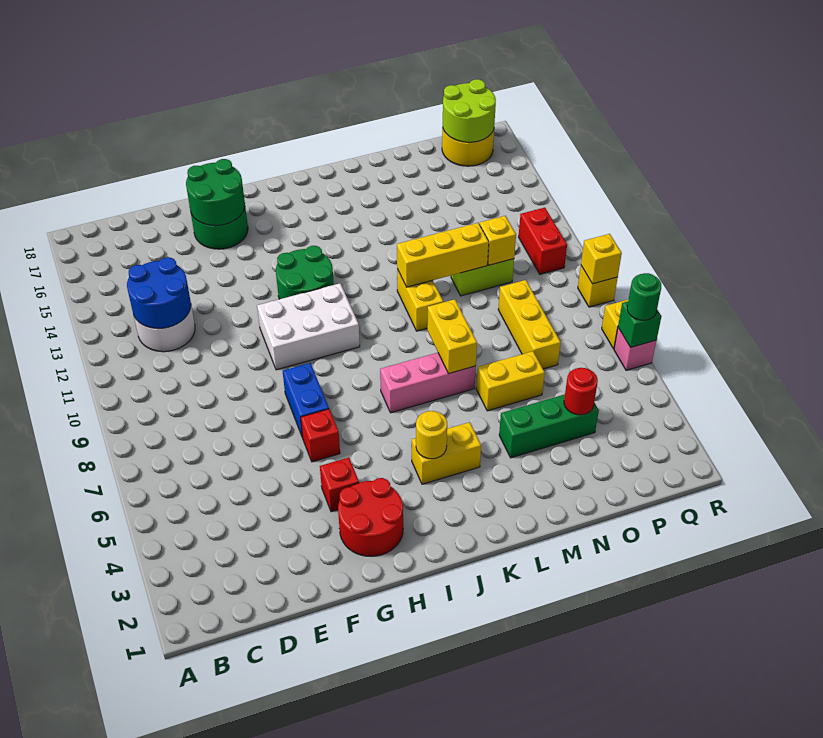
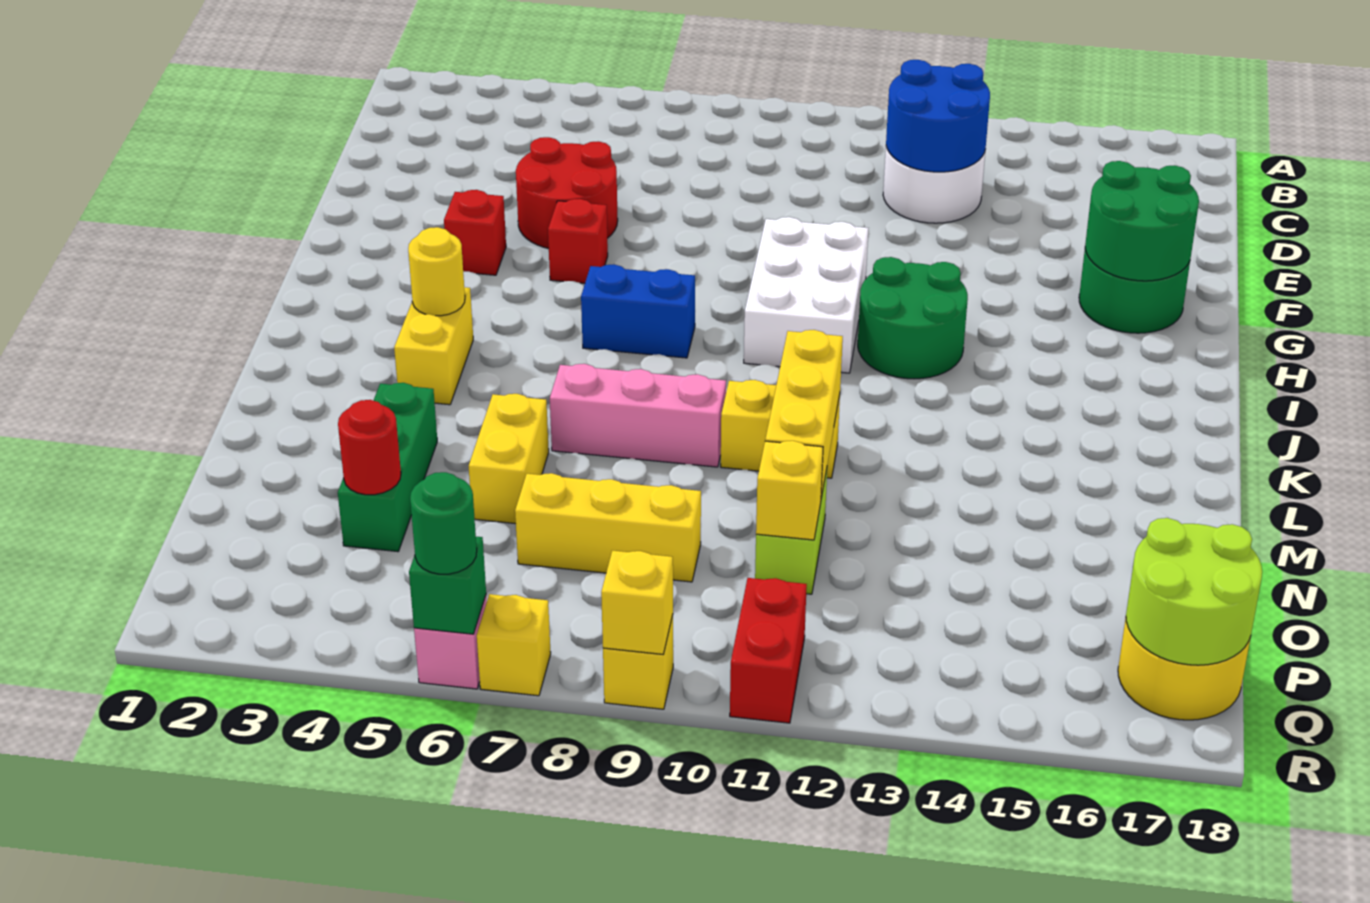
red 2x2 round brick [338,478,403,556] -> red 2x2 round brick moved to [516,137,618,248]
blue 1x2 brick [283,363,329,438] -> blue 1x2 brick moved to [581,264,695,358]
pink 1x3 brick [380,353,476,413] -> pink 1x3 brick turned to [550,364,726,467]
yellow 1x2 brick [427,299,477,374] -> none
red 1x2 brick [519,208,567,274] -> red 1x2 brick turned to [730,578,807,723]

